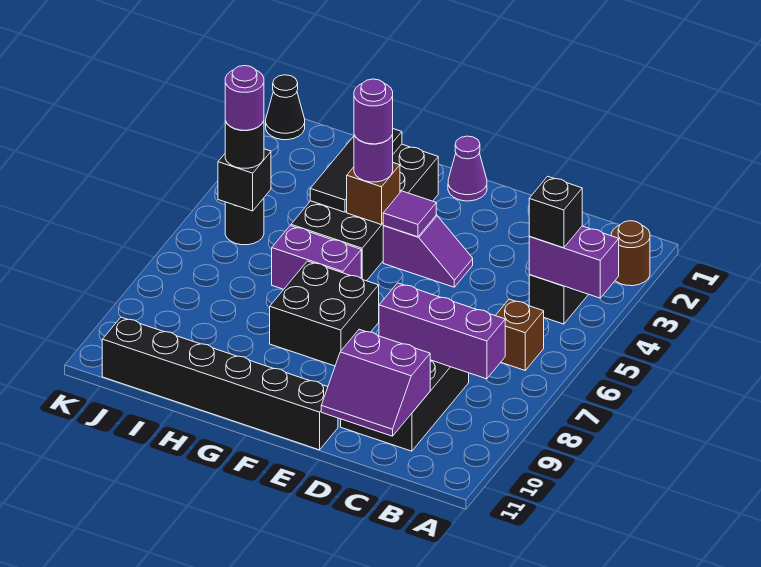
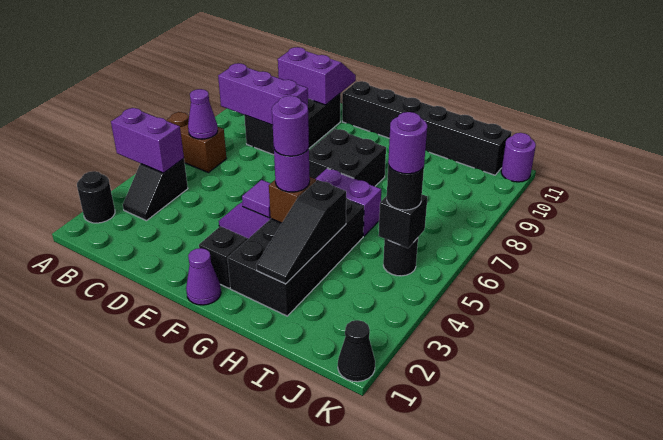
brown 1x1 round brick [611,221,650,286] -> black 1x1 round brick [77,171,115,223]
black 1x1 brick [529,176,582,248] -> black 1x1 brick moved to [199,226,247,288]
brown 1x1 brick [495,299,544,370] -> brown 1x2 brick [166,112,226,172]
none -> purple 1x1 cone [188,89,218,139]
black 1x3 tile [310,129,402,212] -> black 1x3 slope [256,180,346,284]
none -> purple 1x1 round brick [501,133,536,182]

